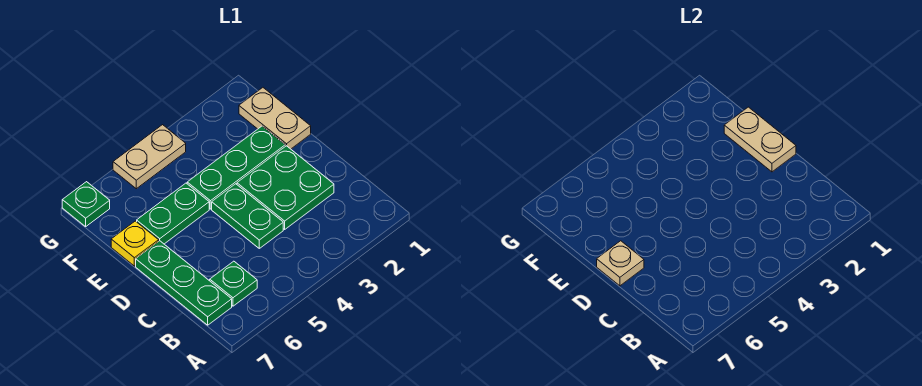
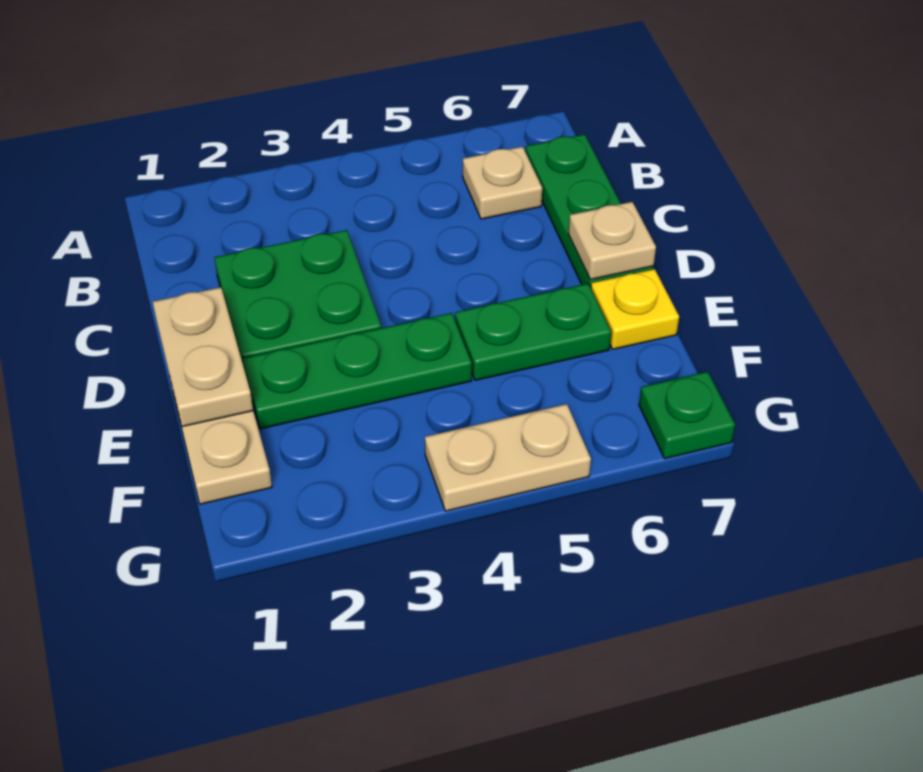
green 1x1 plate [210,261,257,306] -> tan 1x1 plate [463,147,542,219]
green 1x2 plate [212,184,283,248] -> none

